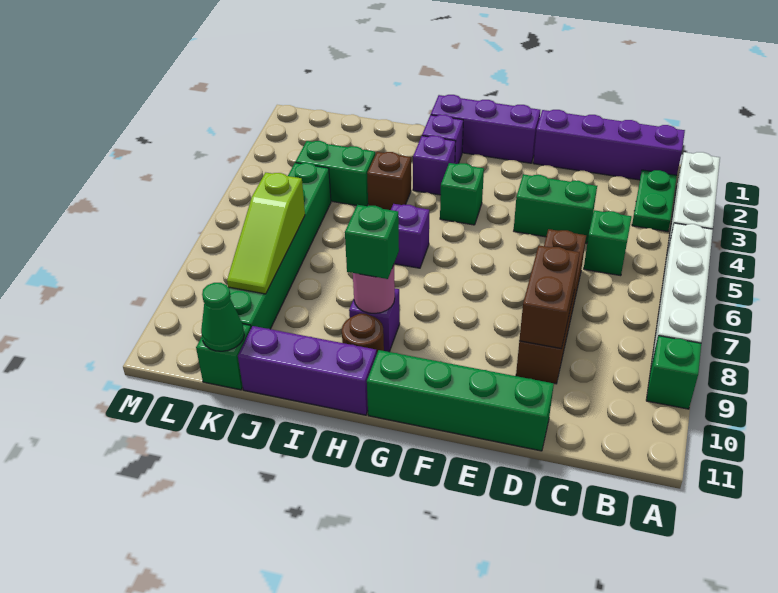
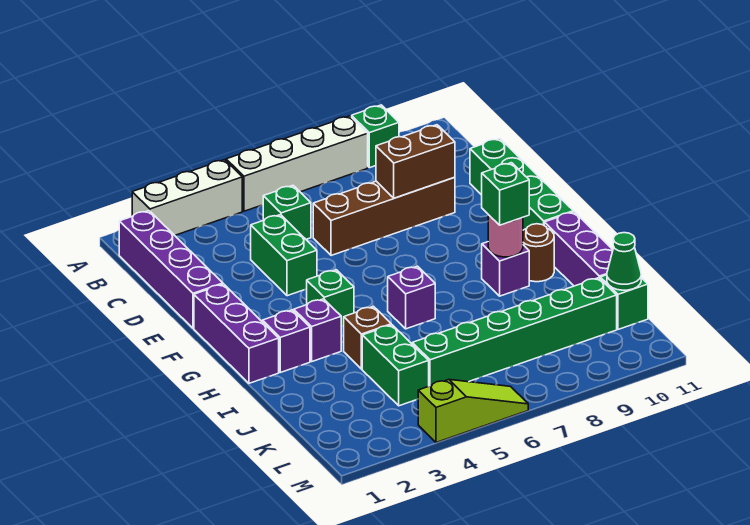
green 1x2 plate [632,170,677,231] -> none
lime 1x3 slope [227,173,305,294] -> lime 1x3 slope moved to [418,380,528,442]

